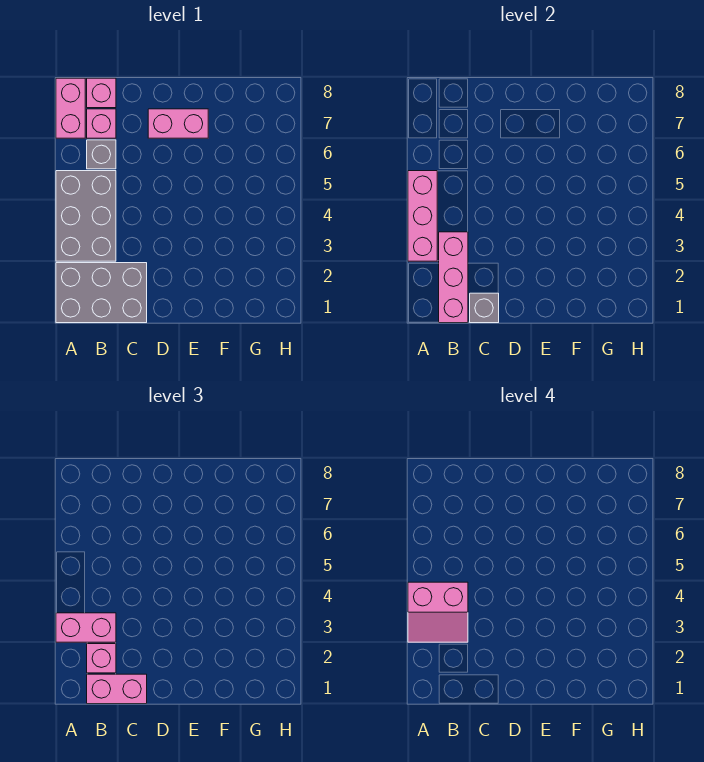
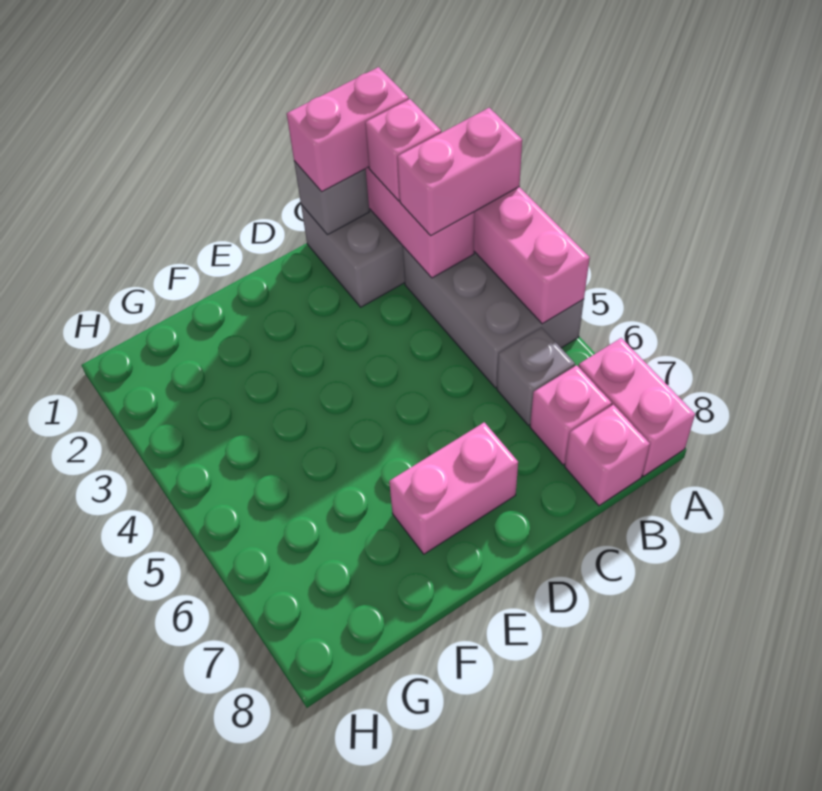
pink 2x2 slope [408,582,468,642] -> none

